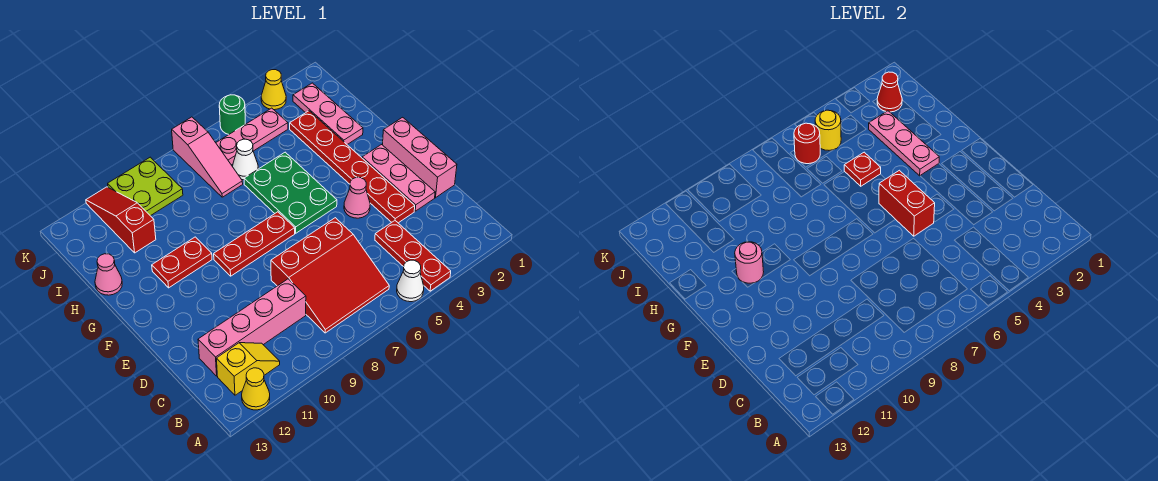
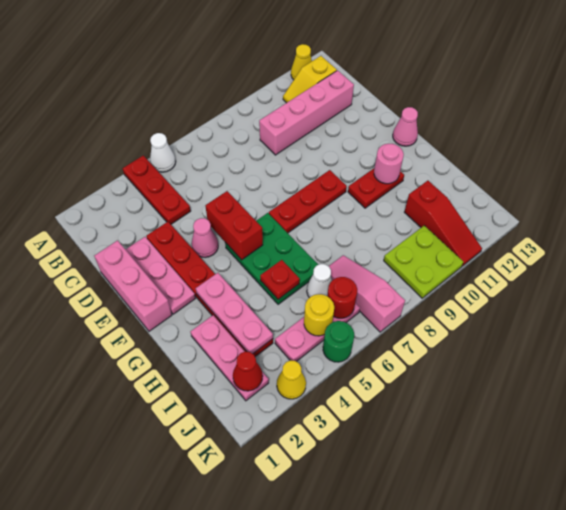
red 3x3 slope [271,218,389,333] -> none
pink 1x1 cone [95,254,122,295] -> pink 1x1 cone moved to [393,107,418,146]

